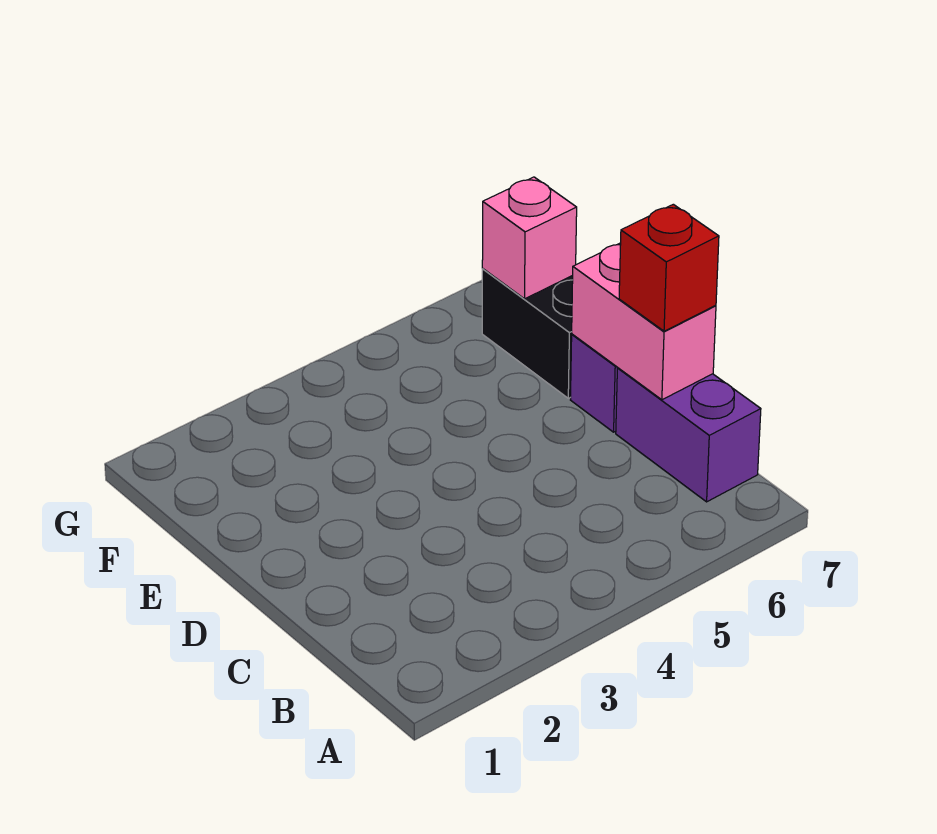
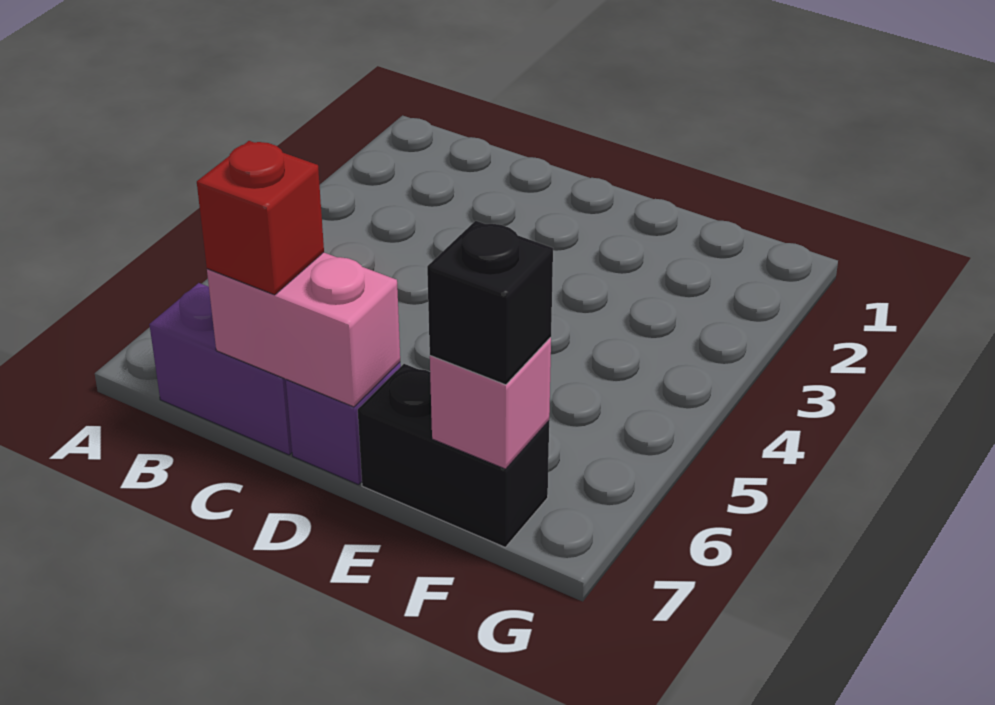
none -> black 1x1 brick [427,221,553,385]

